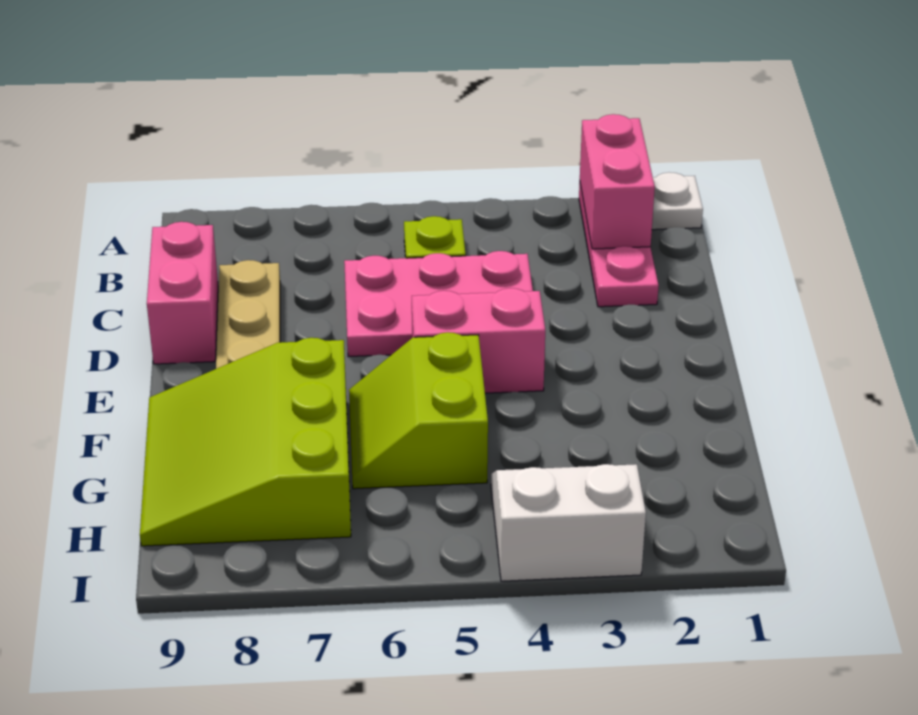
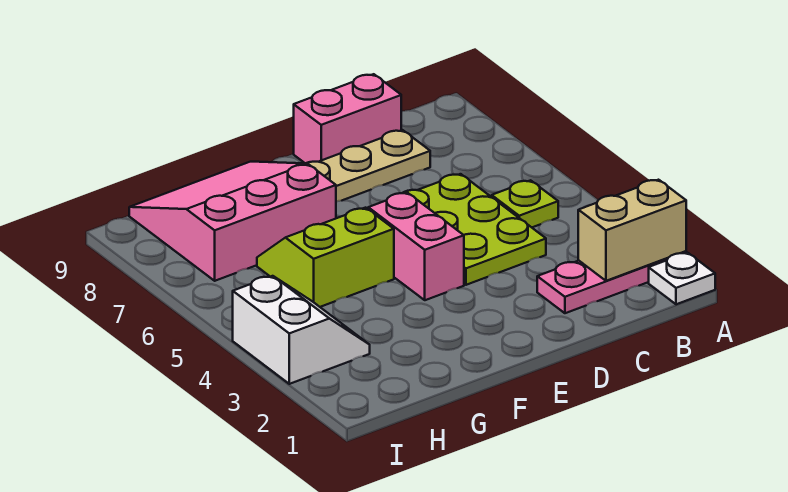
pink 1x2 brick [580,114,655,249] -> tan 1x2 brick [578,180,686,281]
pink 2x3 plate [344,251,533,357] -> lime 2x3 plate [403,174,546,285]
lime 3x3 slope [140,338,351,546] -> pink 3x3 slope [129,162,336,281]

